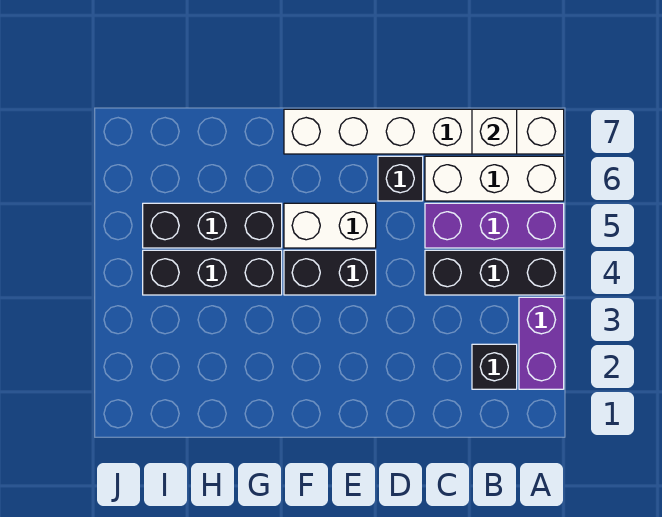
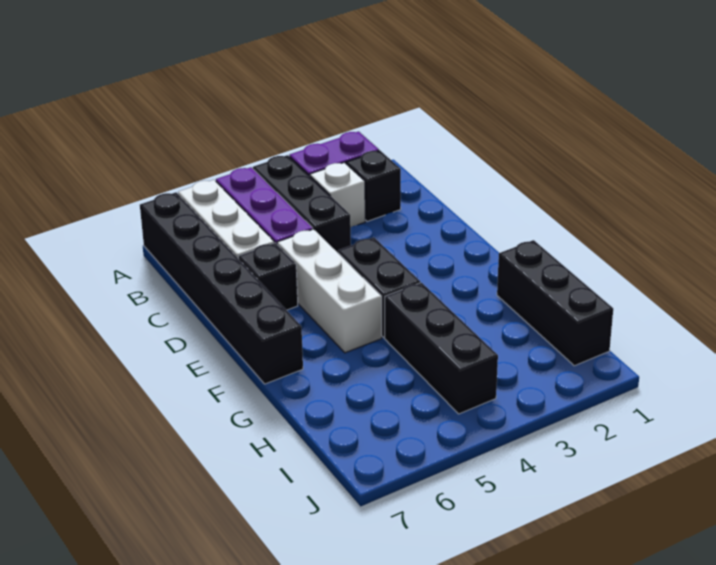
white 1x6 brick [284,109,564,154] -> black 1x6 brick [140,192,303,384]
white 1x1 brick [472,109,517,154] -> white 1x1 brick moved to [310,162,365,227]
white 1x2 brick [284,203,376,248] -> white 1x3 brick [277,229,382,353]
black 1x3 brick [143,203,282,248] -> black 1x3 brick moved to [497,240,613,366]

